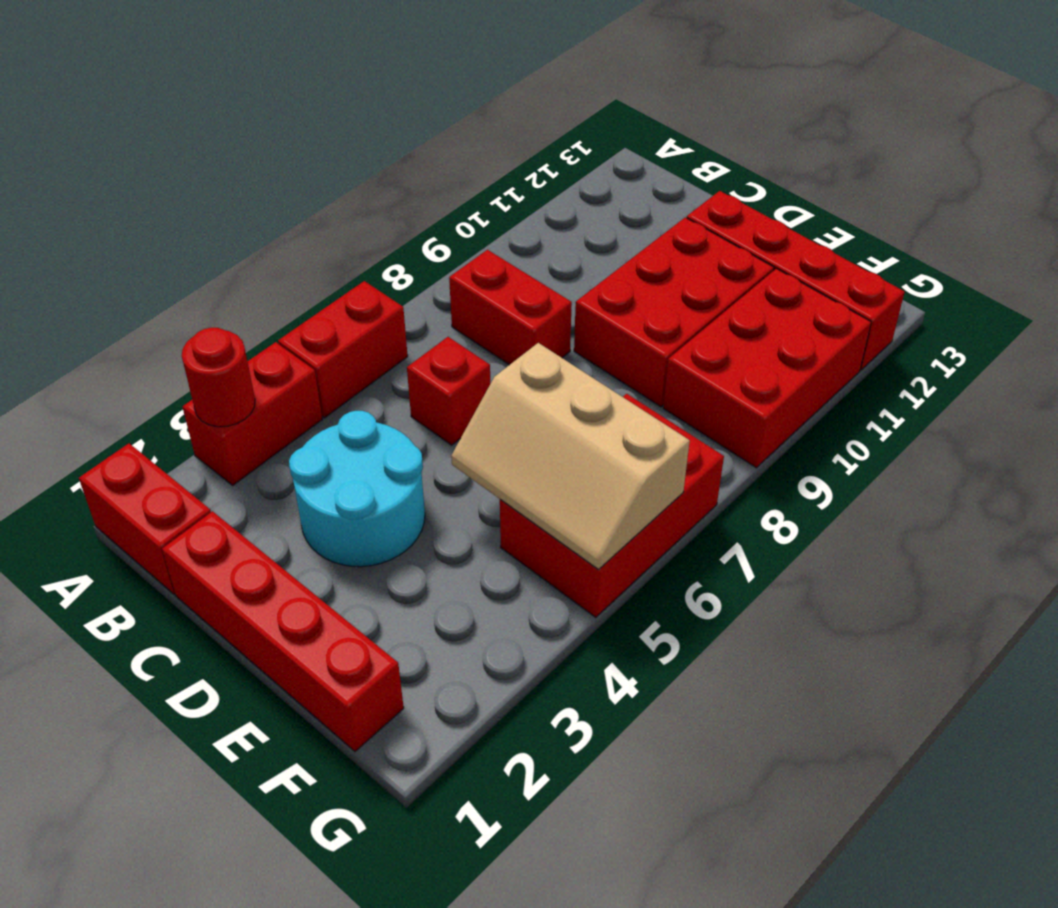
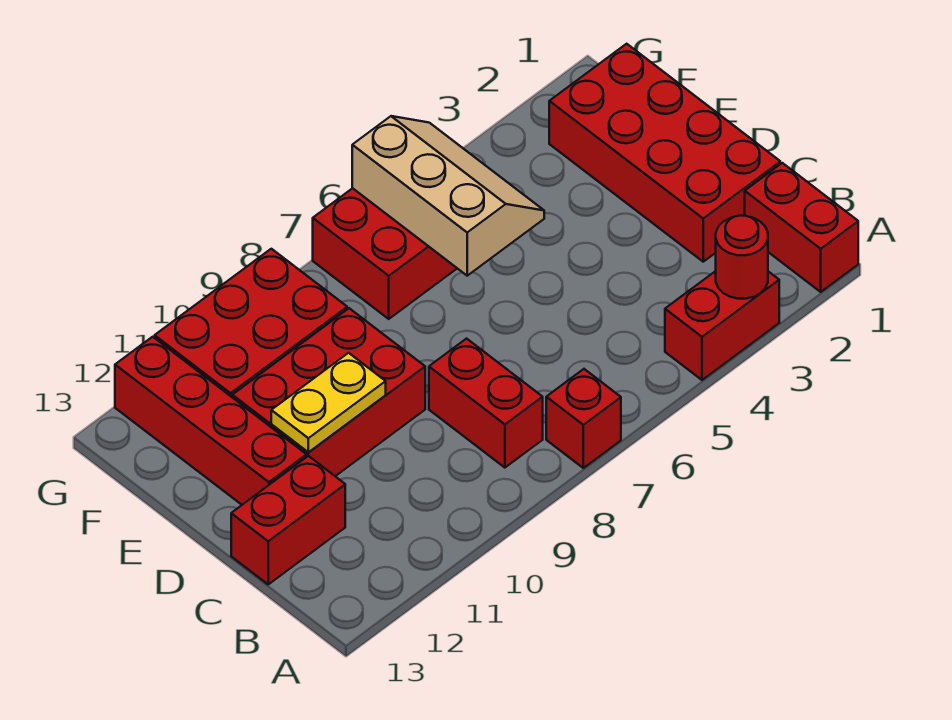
red 1x2 brick [278,281,408,418] -> red 1x2 brick moved to [231,456,345,584]
red 1x4 brick [162,511,404,752] -> red 2x4 brick [549,44,780,262]
cyan 2x2 round brick [289,411,425,567] -> none
red 1x1 brick [407,337,490,445] -> red 1x1 brick moved to [546,369,621,468]
none -> yellow 1x2 plate [271,353,386,452]

